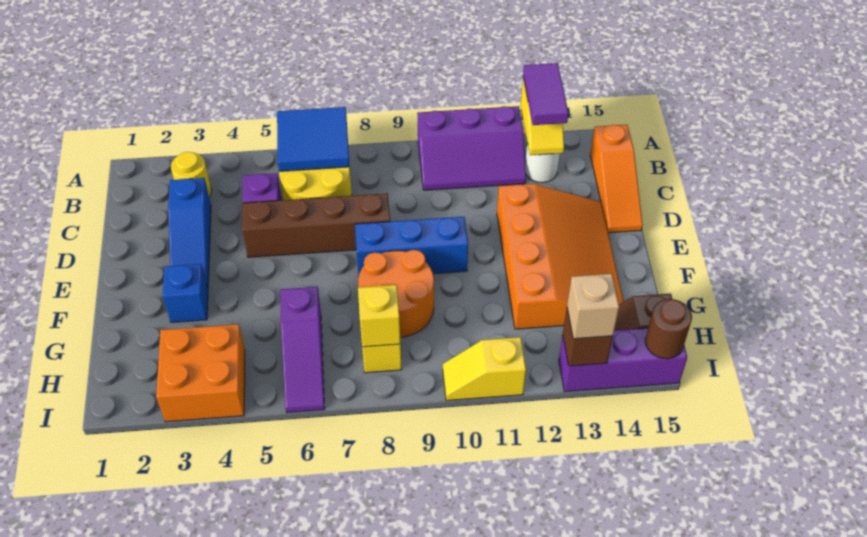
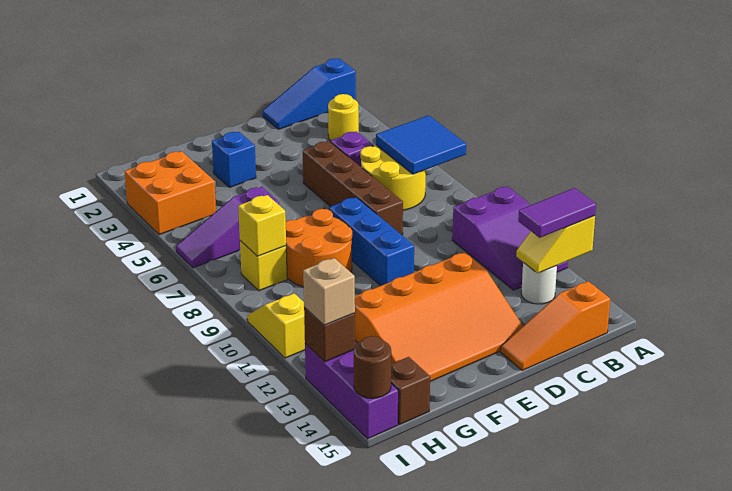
purple 2x3 slope [417,106,526,190] -> purple 2x3 slope turned to [452,186,568,290]
blue 1x3 slope [168,178,211,288] -> blue 1x3 slope moved to [263,59,356,129]

